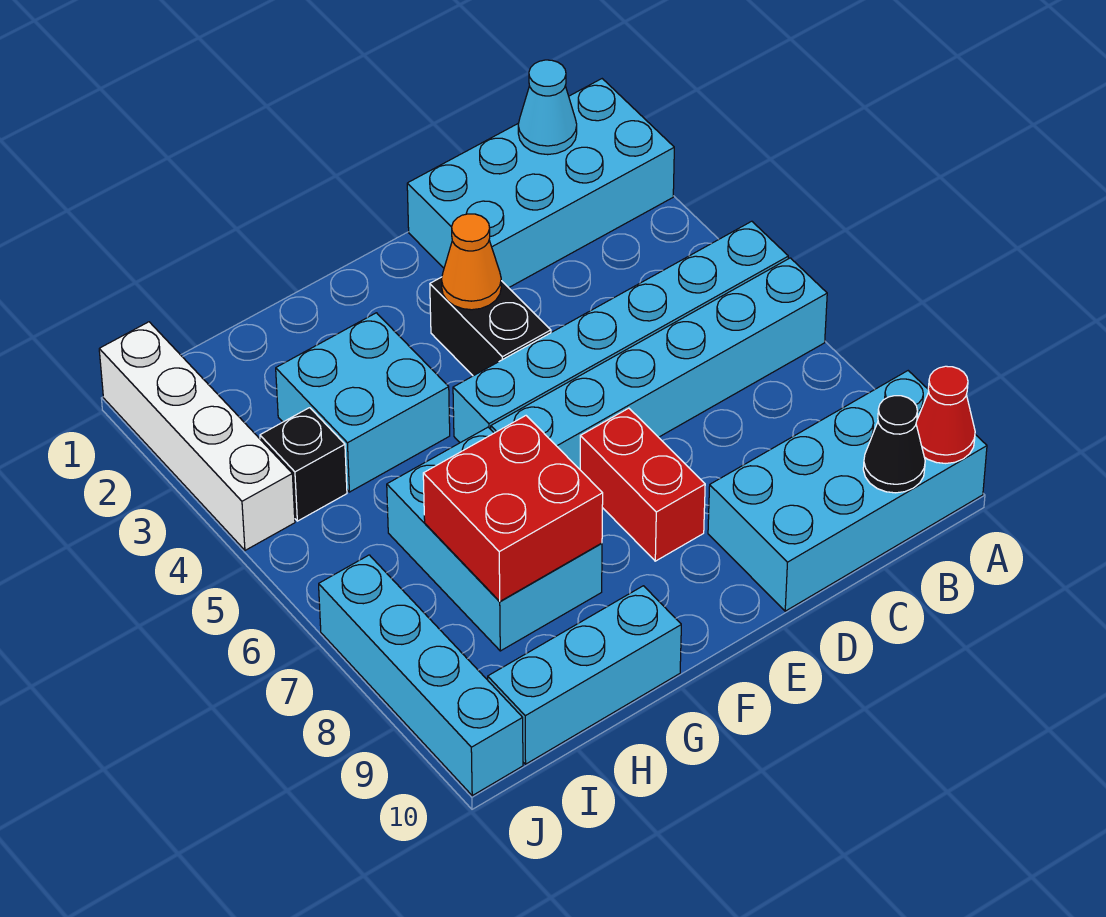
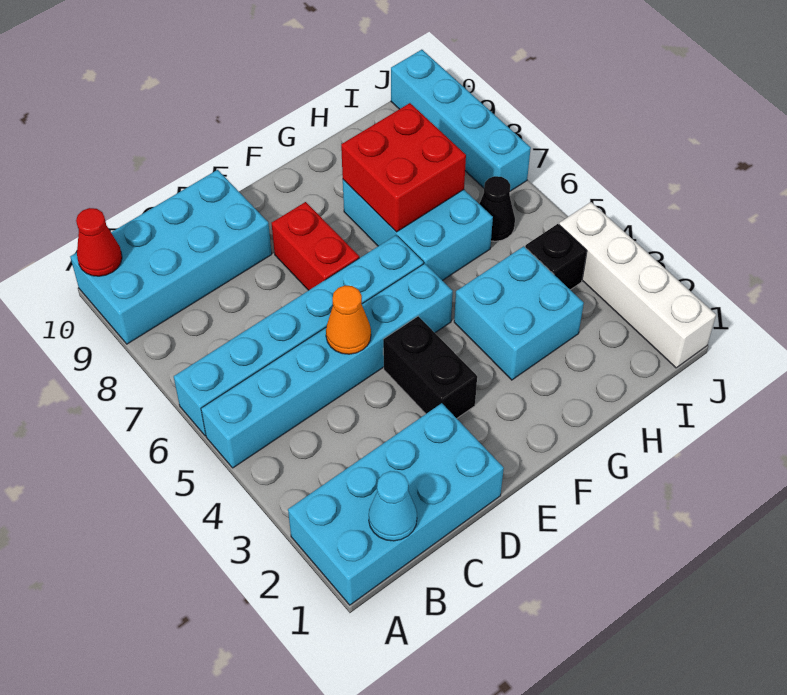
black 1x1 cone [863,396,925,493] -> black 1x1 cone moved to [479,176,515,241]
orange 1x1 cone [442,214,501,310] -> orange 1x1 cone moved to [326,285,371,354]
cyan 1x3 brick [488,586,681,764] -> none

